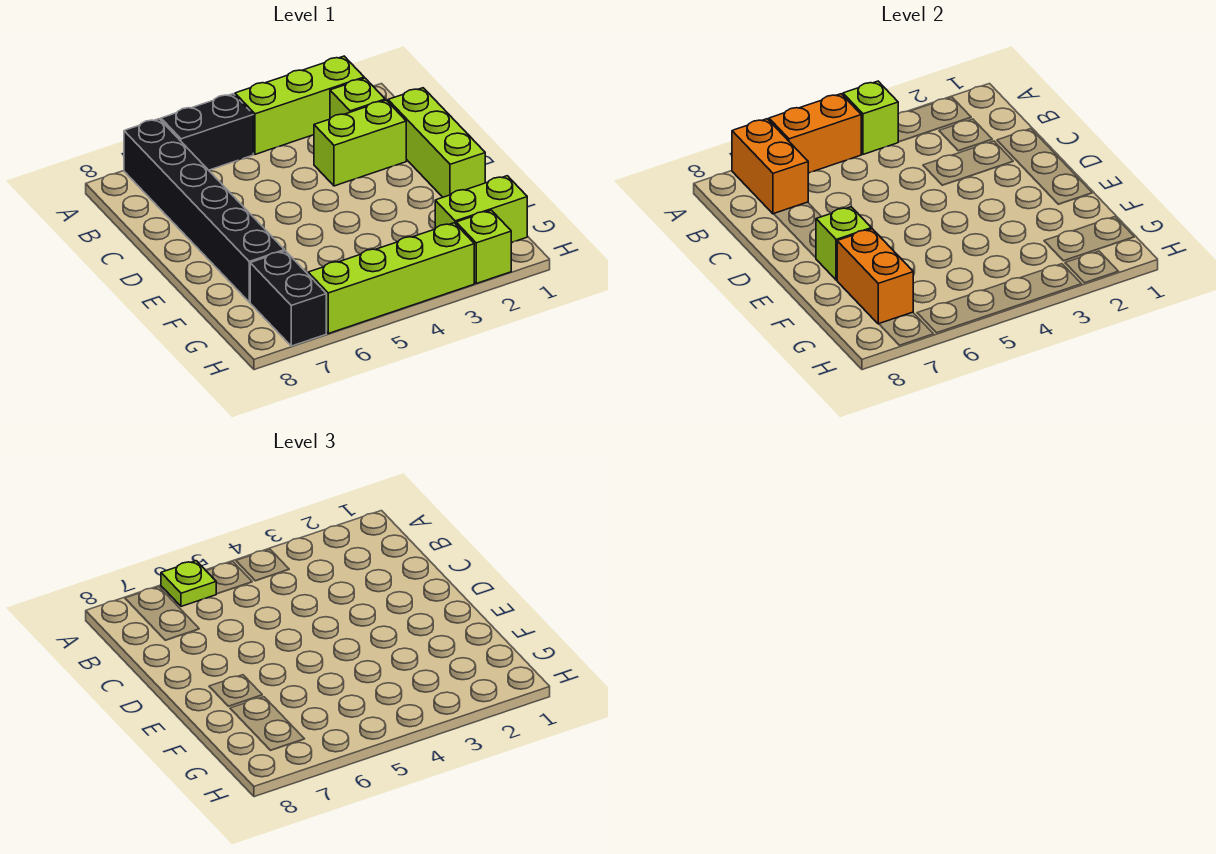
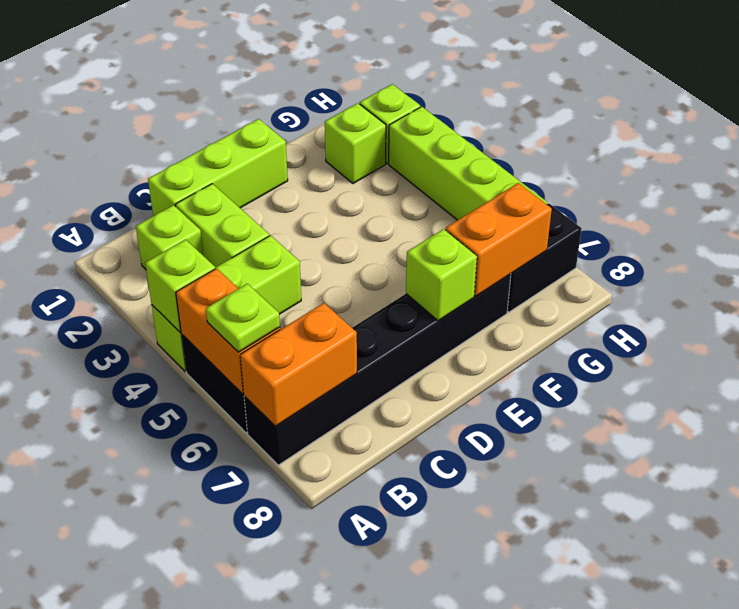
lime 1x3 brick [235,56,364,154] -> lime 1x3 brick turned to [152,236,301,372]
lime 1x2 brick [435,176,527,243] -> lime 1x1 brick [325,103,386,183]

